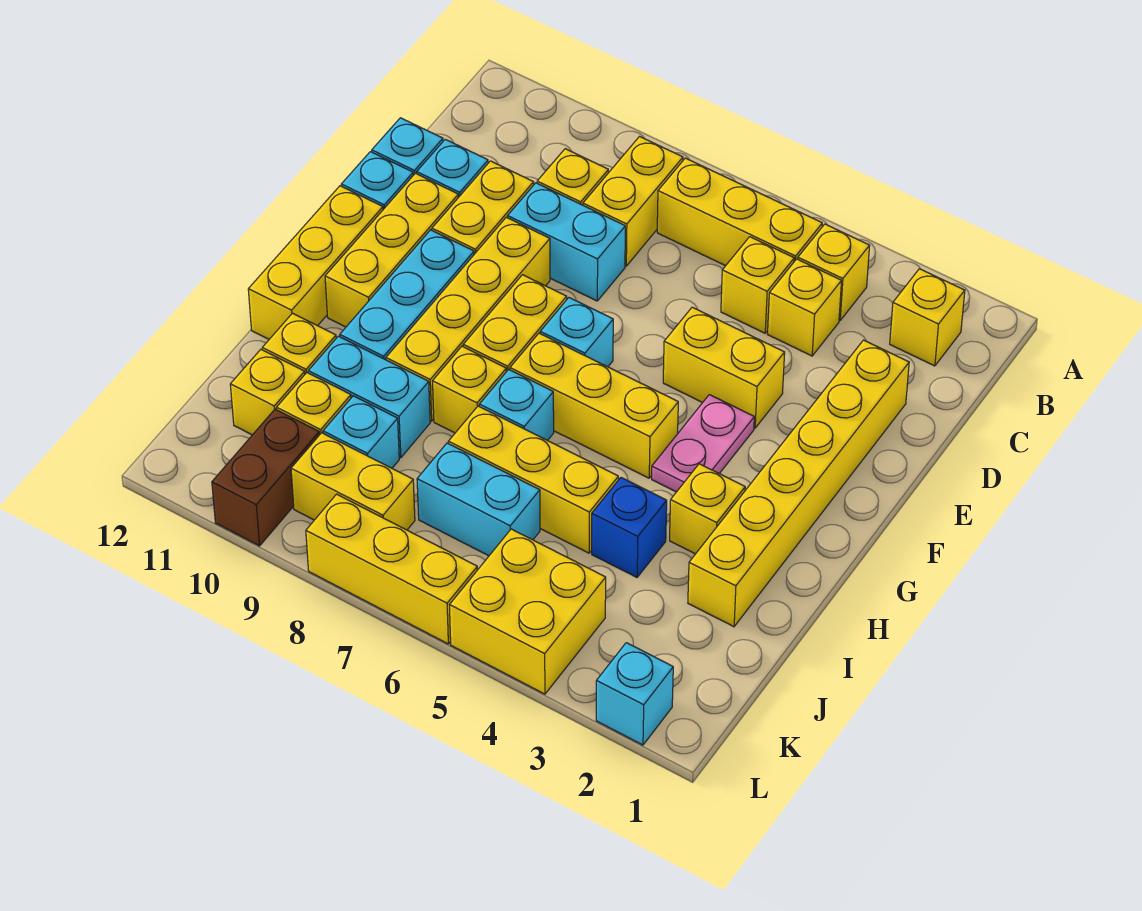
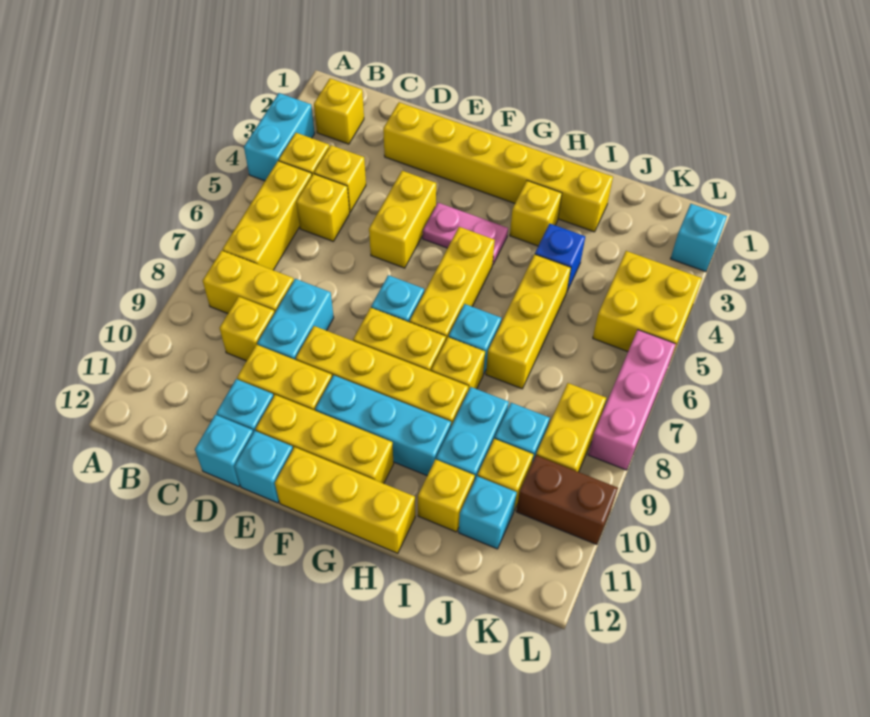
cyan 1x2 brick [417,443,540,556] -> cyan 1x2 brick moved to [244,93,315,181]
yellow 1x1 brick [230,350,305,435] -> cyan 1x1 brick [459,476,517,549]
yellow 1x3 brick [306,494,477,644] -> pink 1x3 brick [588,330,676,470]

